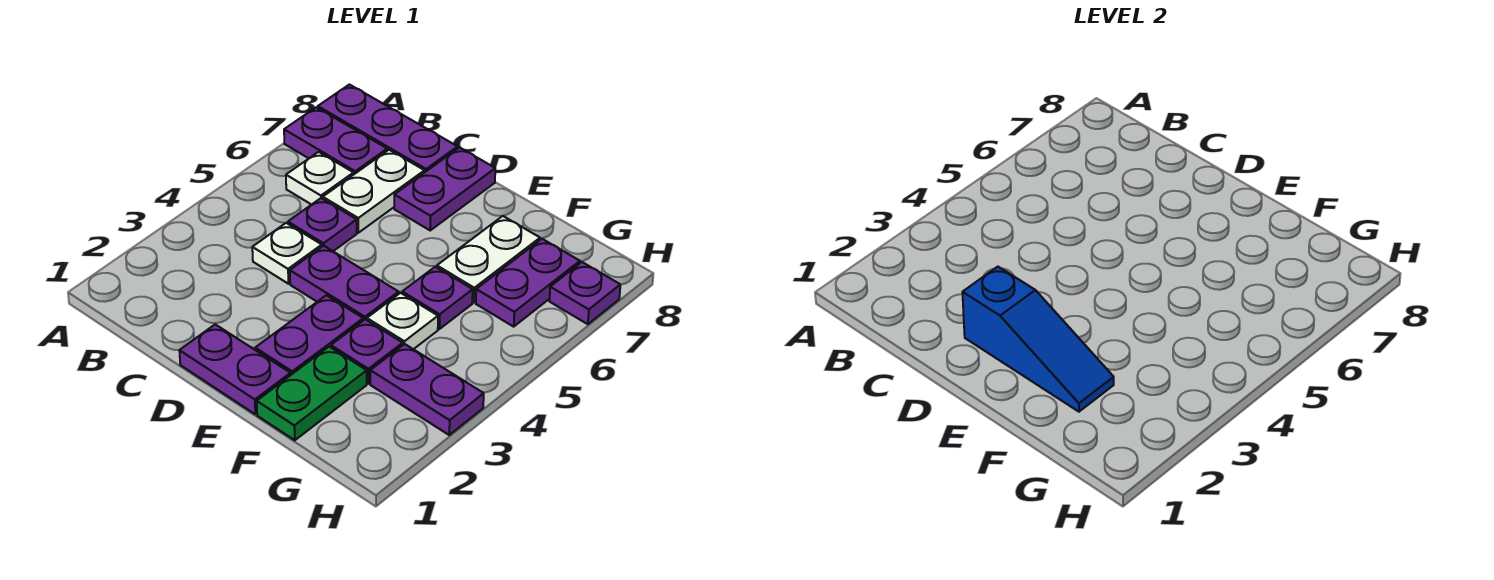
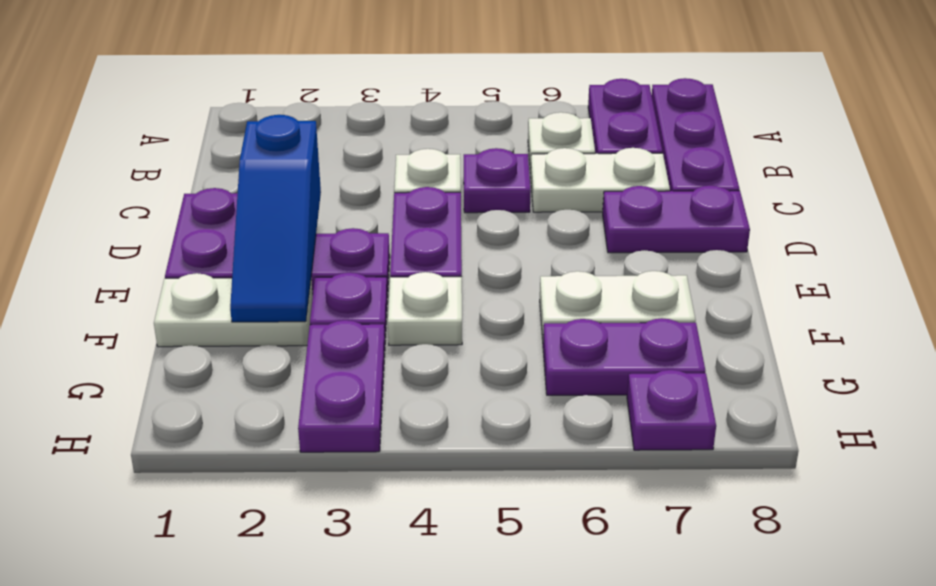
green 1x2 plate [257,347,367,440] -> white 1x2 plate [154,273,313,347]
purple 1x1 plate [402,267,473,329] -> none

